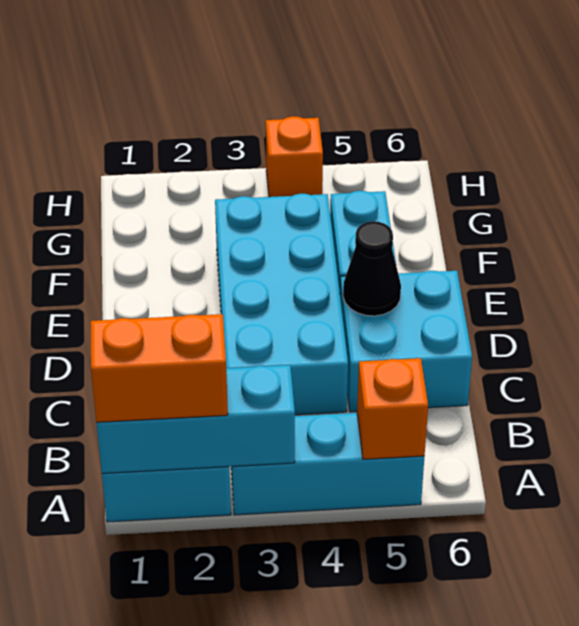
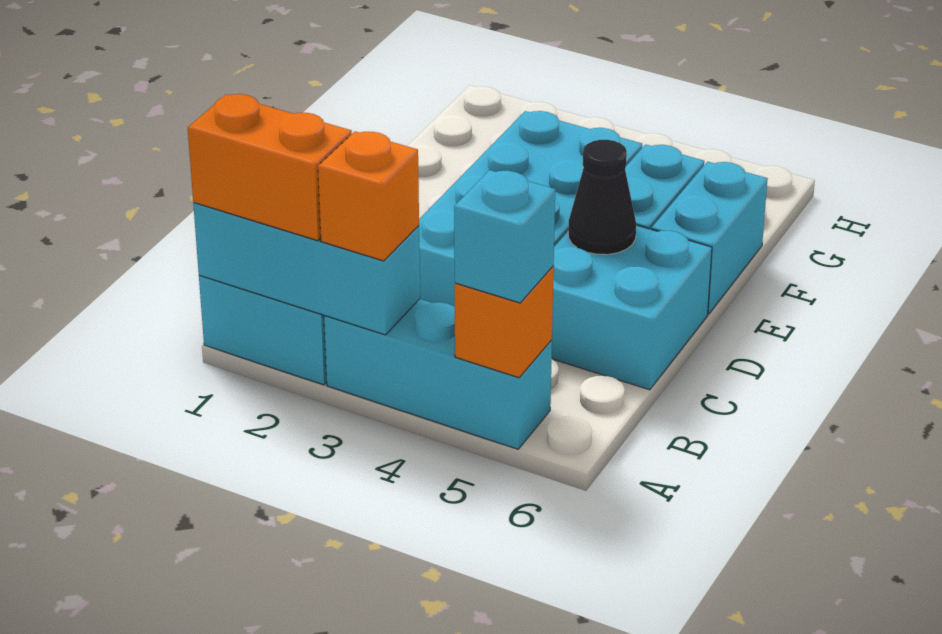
none -> cyan 1x1 brick [454,170,555,303]
none -> cyan 1x2 brick [651,162,768,314]
orange 1x1 brick [266,116,323,197] -> orange 1x1 brick moved to [318,131,419,261]

